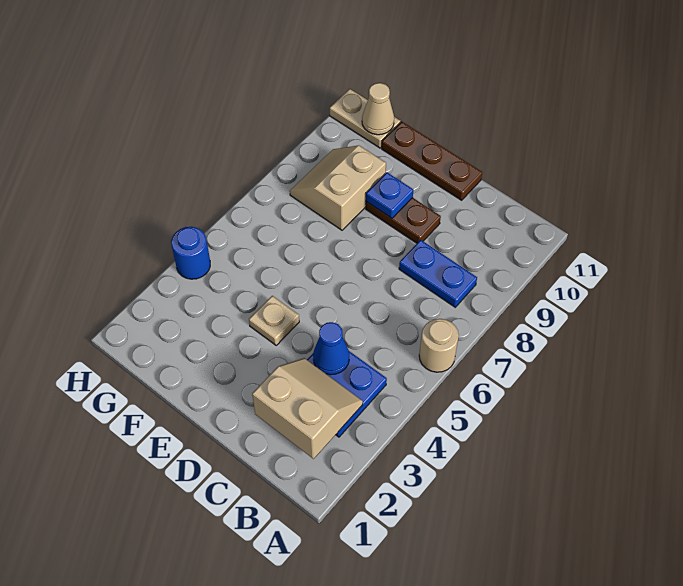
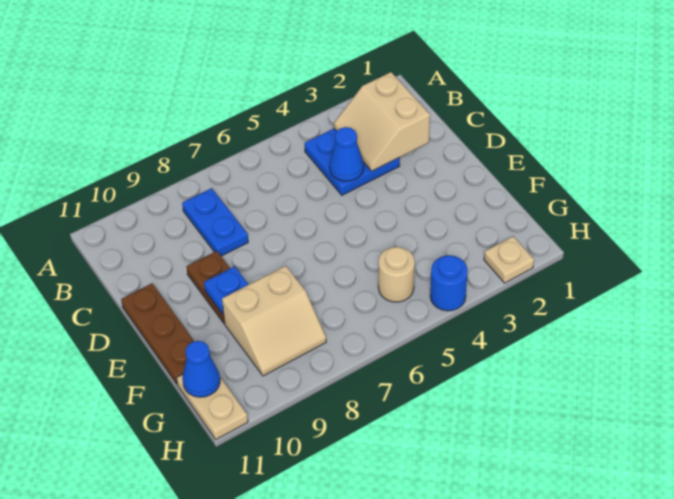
tan 1x1 round brick [419,319,459,372] -> tan 1x1 round brick moved to [378,247,415,302]
tan 1x1 plate [249,296,299,345] -> tan 1x1 plate moved to [484,236,534,283]
tan 1x1 cone [362,83,394,135] -> blue 1x1 cone [183,341,220,397]

